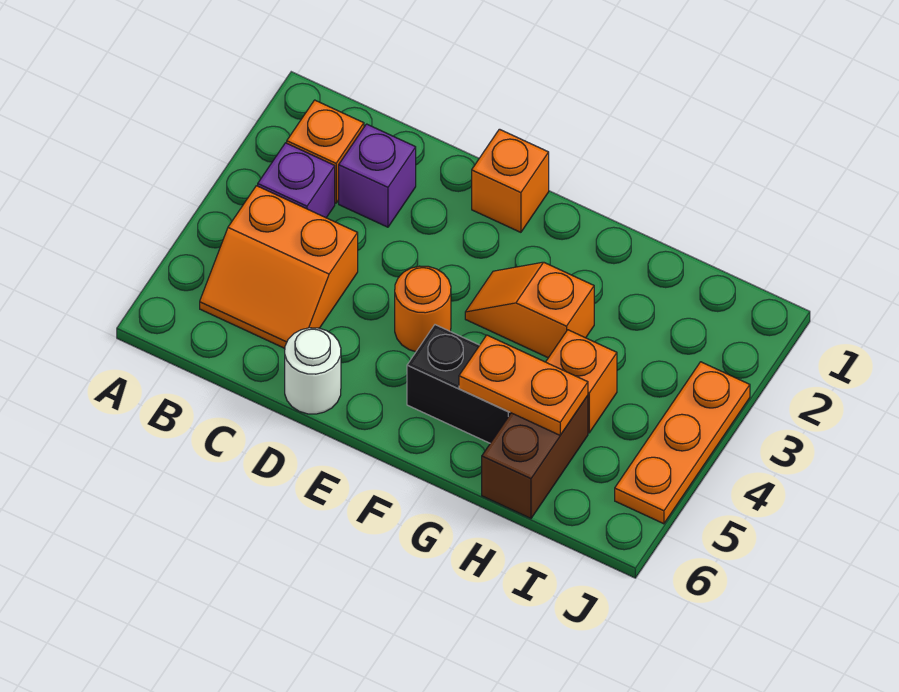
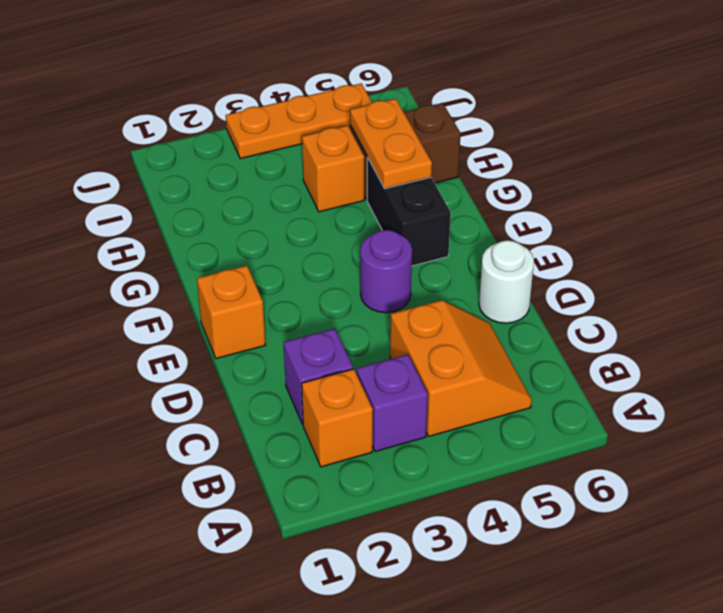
orange 1x1 round brick [395,266,451,352] -> purple 1x1 round brick [360,230,412,313]
orange 1x2 slope [465,262,594,358] -> none

